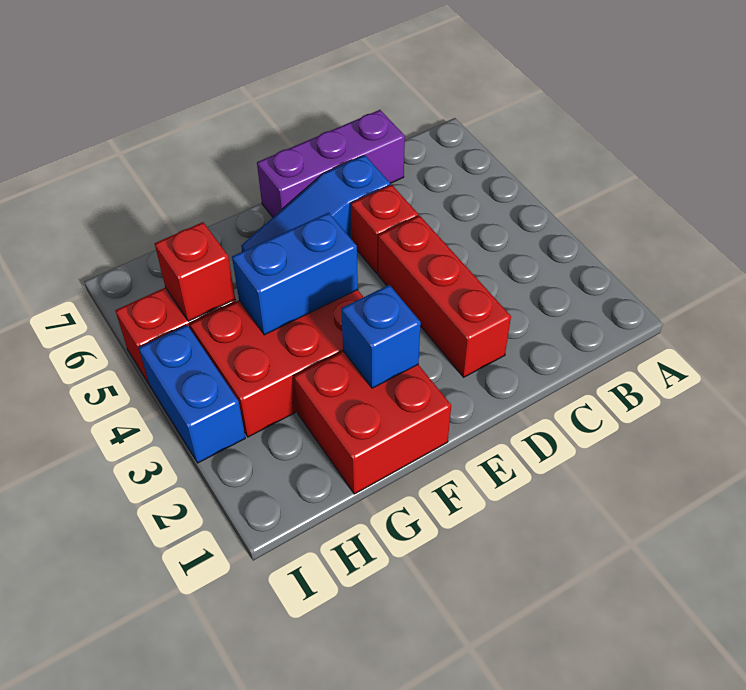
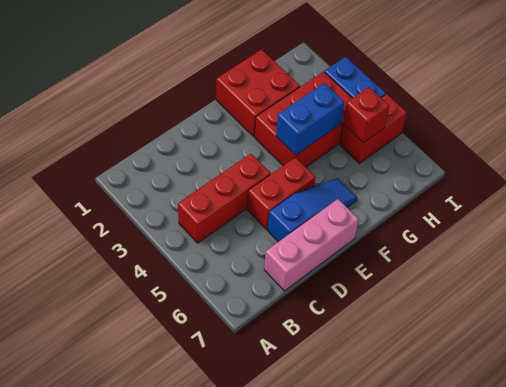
purple 1x3 brick [257,110,405,217] -> pink 1x3 brick [264,199,359,291]
red 1x3 brick [378,216,511,377] -> red 1x3 brick turned to [178,154,271,243]
red 1x1 brick [351,185,418,274] -> red 1x2 brick [247,157,315,230]
blue 1x1 brick [341,285,421,388] -> none

